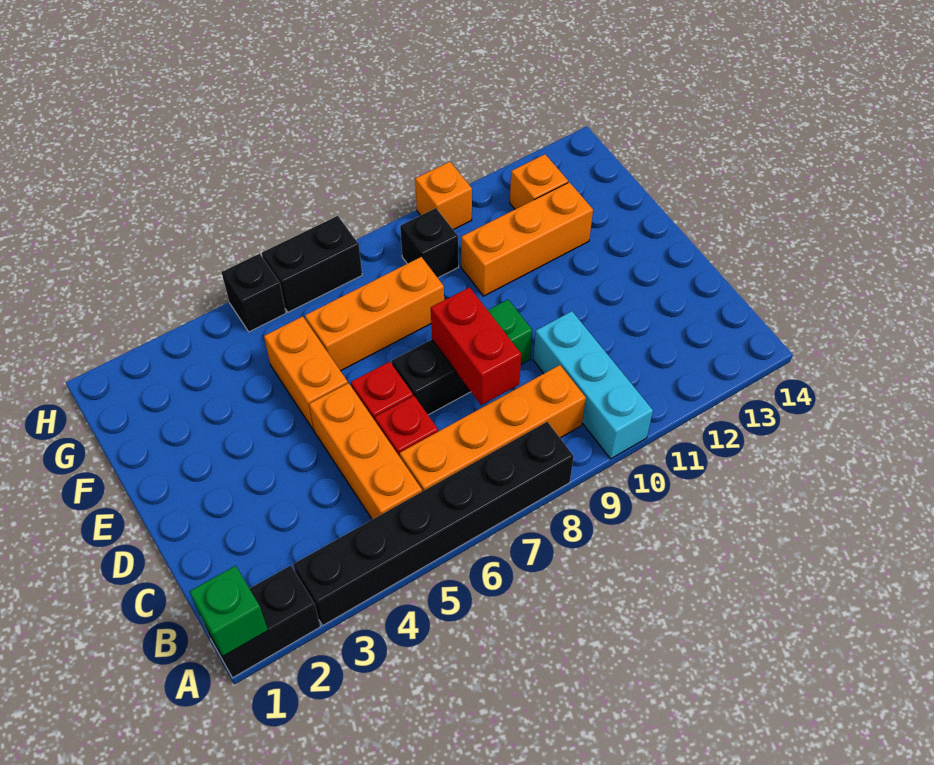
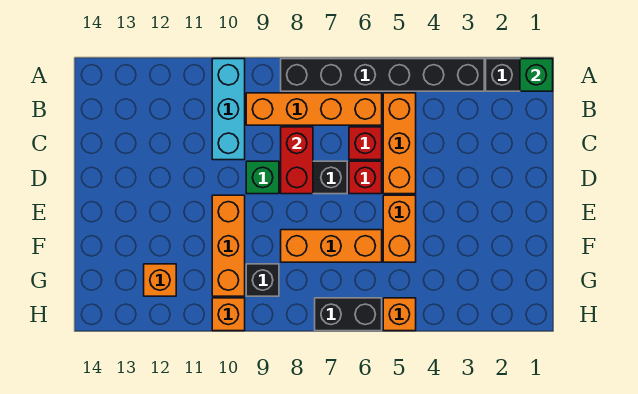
orange 1x3 brick [461,182,593,296] -> orange 1x3 brick turned to [212,195,245,296]
black 1x1 brick [222,254,286,332] -> orange 1x1 brick [383,298,416,331]

